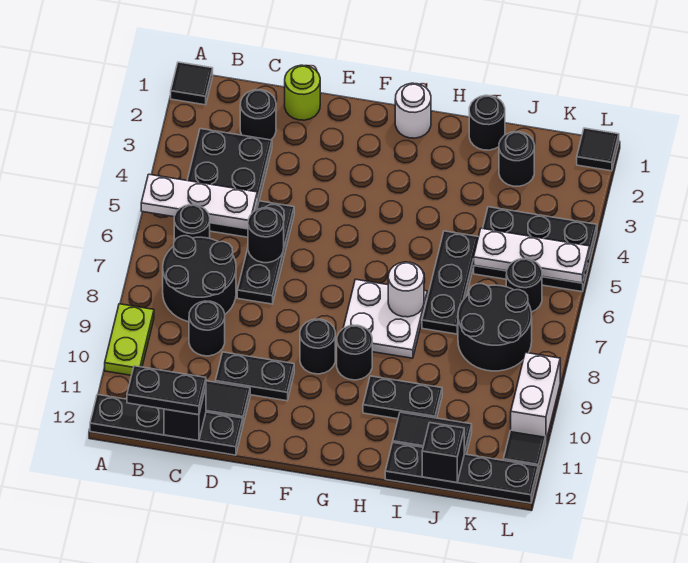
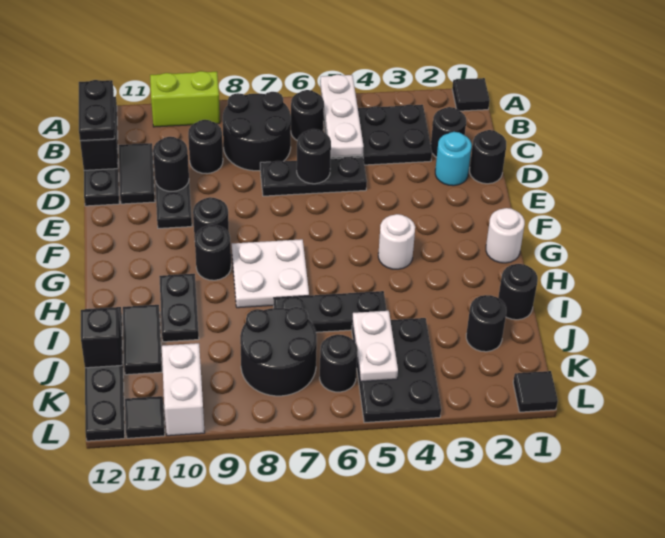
lime 1x2 plate [105,304,154,375] -> lime 1x2 brick [150,71,220,127]
lime 1x1 round brick [285,65,320,120] -> black 1x1 round brick [470,130,506,184]
none -> cyan 1x1 round brick [435,132,472,186]
none -> black 1x1 round brick [153,137,189,191]
white 1x1 round brick [388,262,424,317] -> white 1x1 round brick moved to [378,214,415,269]
white 1x3 plate [474,228,590,283] -> white 1x2 plate [352,311,398,382]
white 1x2 brick [511,353,560,441] -> white 1x2 brick turned to [162,343,205,436]

